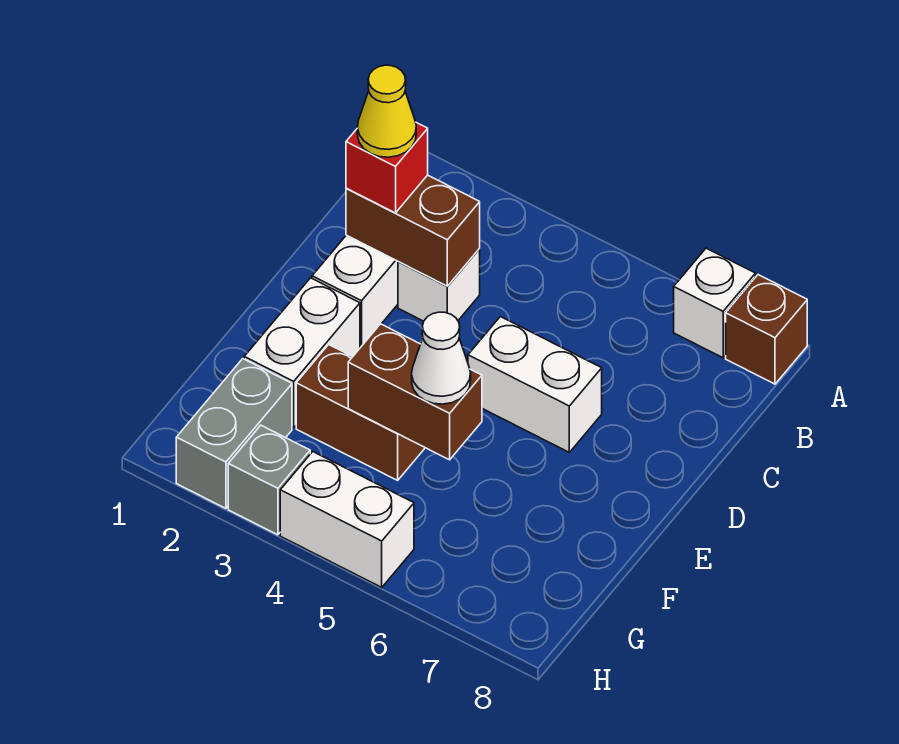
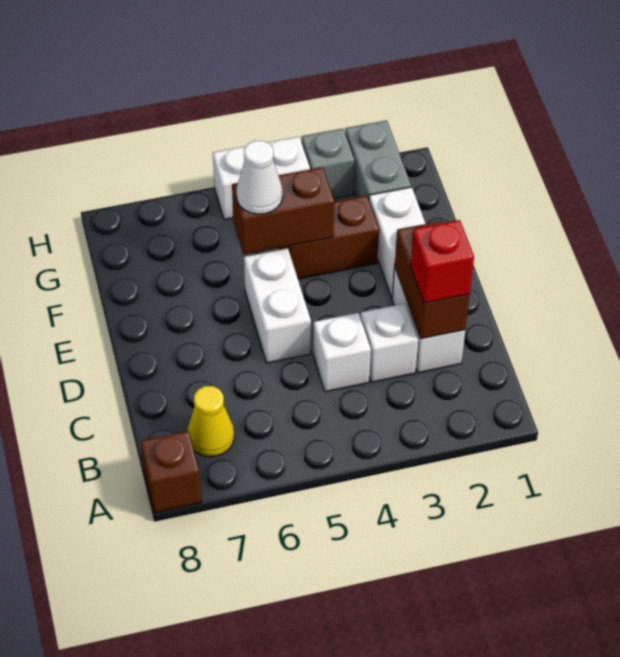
white 1x1 brick [674,248,755,358] -> white 1x1 brick moved to [313,313,371,392]
brown 1x2 brick [346,175,480,286] -> brown 1x2 brick turned to [395,221,470,339]
yellow 1x1 cone [357,65,416,157] -> yellow 1x1 cone moved to [187,386,234,457]
white 1x2 brick [468,317,602,452] -> white 1x2 brick turned to [244,248,311,363]

